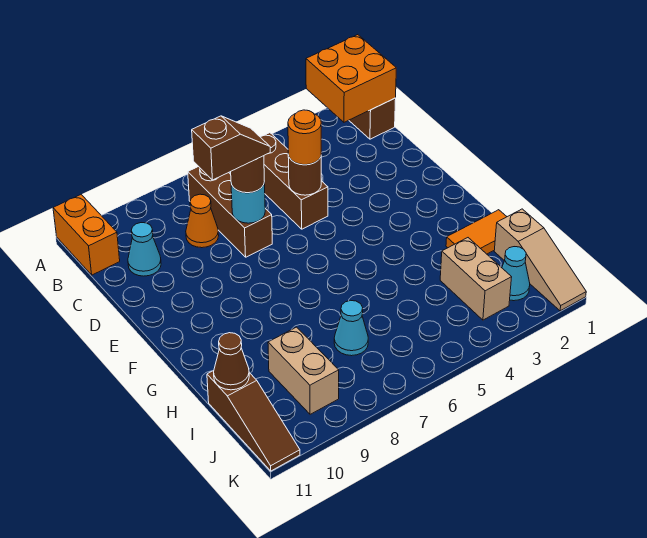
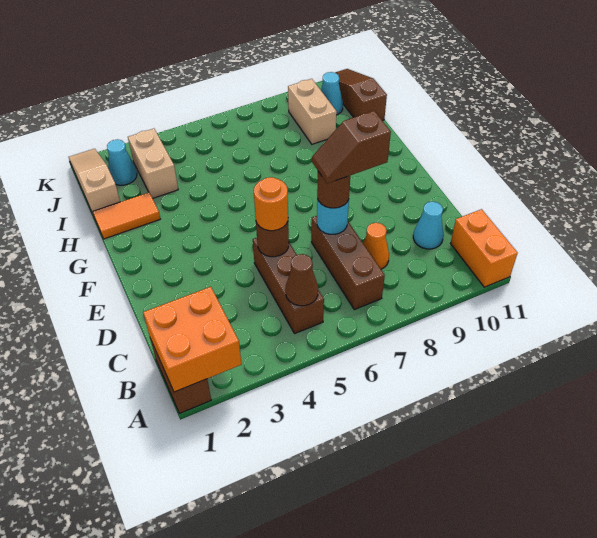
cyan 1x1 cone [334,300,368,356] -> cyan 1x1 cone moved to [321,72,343,115]
brown 1x1 cone [214,333,249,390] -> brown 1x1 cone moved to [285,254,318,306]

